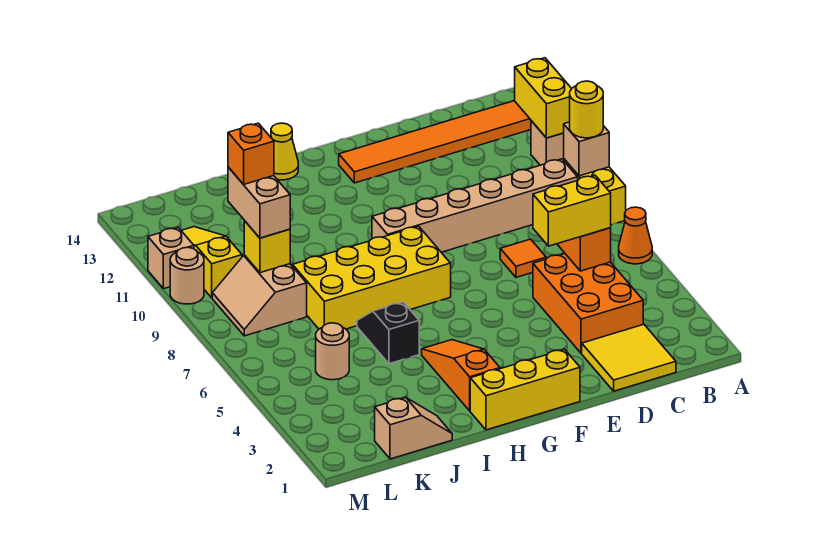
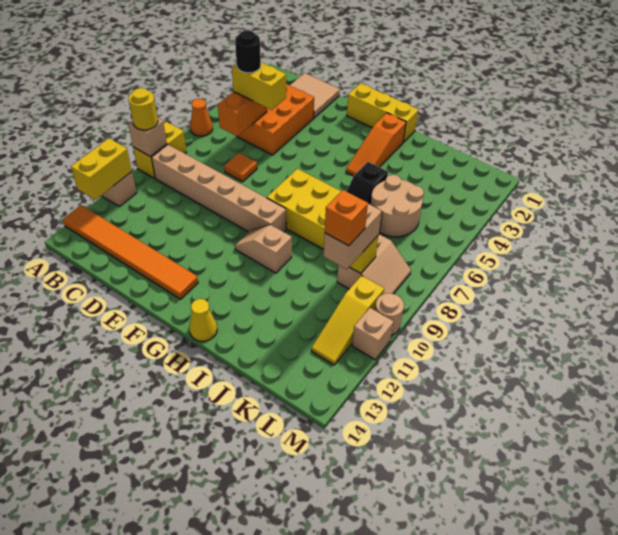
yellow 2x2 tile [582,324,676,391] -> tan 2x2 tile [290,73,340,118]
none -> black 1x1 round brick [235,30,261,73]
tan 1x2 slope [375,397,452,459] -> tan 1x2 slope moved to [235,225,292,273]
tan 1x1 round brick [316,323,349,380] -> tan 2x2 round brick [371,175,424,237]

